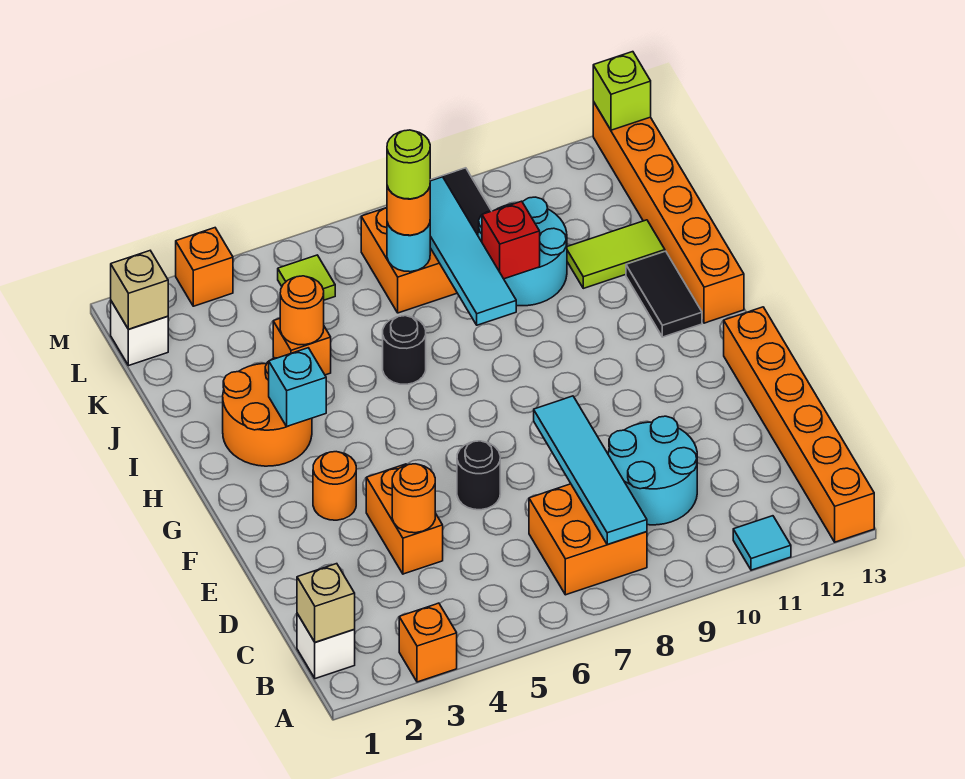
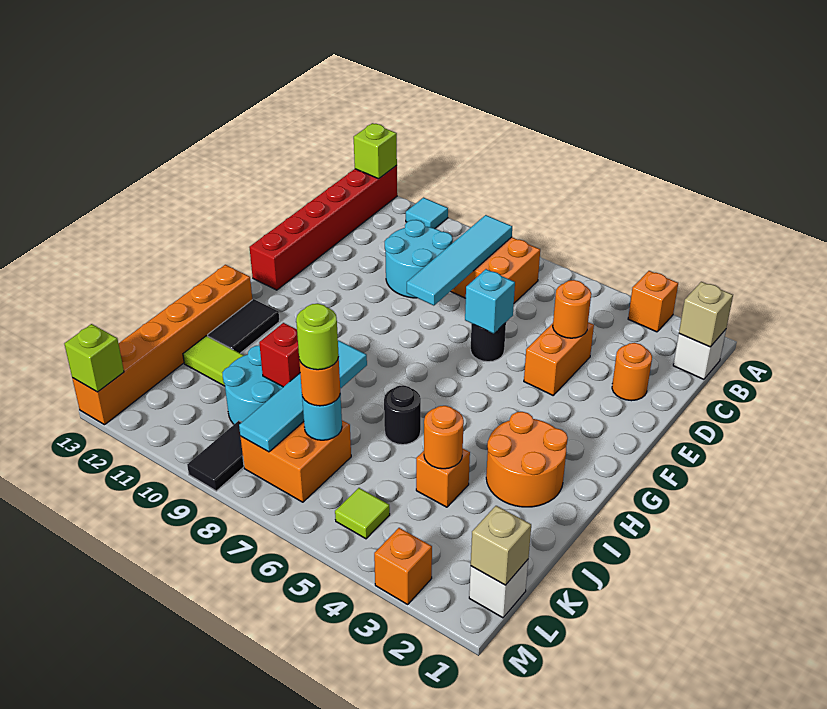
orange 1x6 brick [724,307,874,542] -> red 1x6 brick [249,165,397,290]
none -> lime 1x1 brick [354,123,397,179]
orange 1x1 round brick [313,452,356,520] -> orange 1x1 round brick moved to [612,343,652,401]
cyan 1x1 brick [269,348,326,426] -> cyan 1x1 brick moved to [465,269,515,333]

